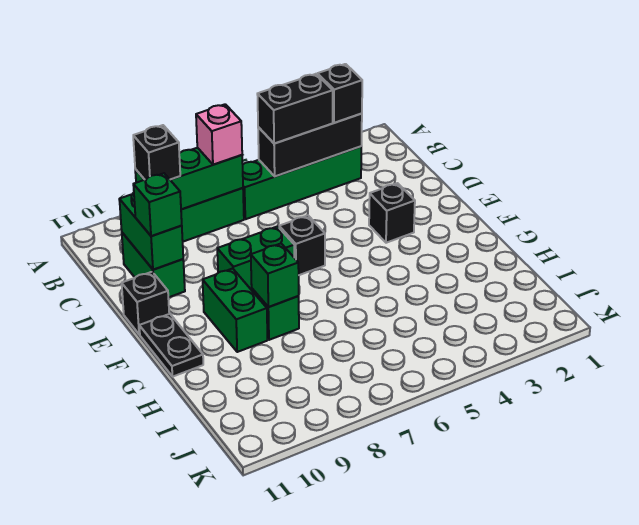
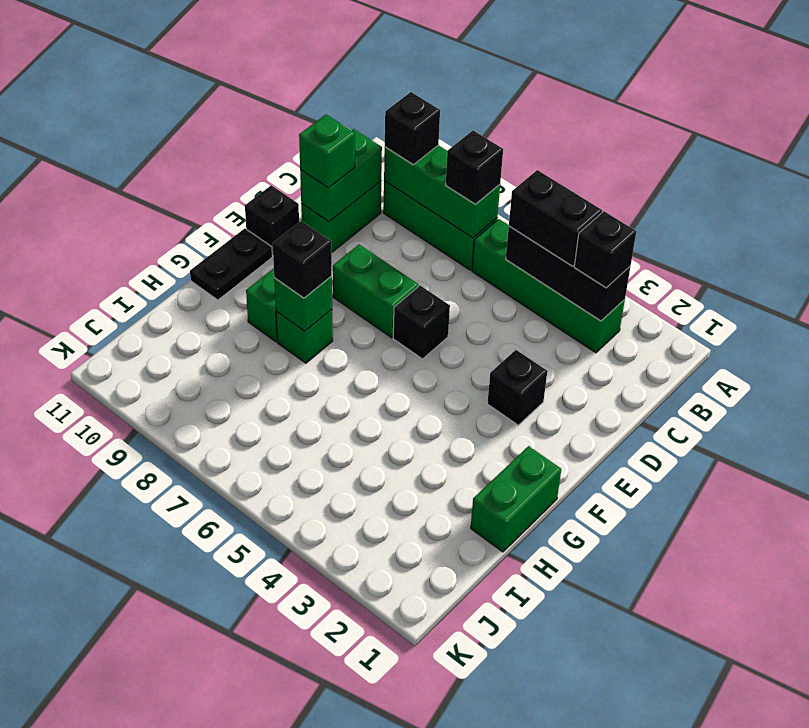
pink 1x1 brick [196,104,242,165] -> black 1x1 brick [446,130,503,204]
none -> green 1x2 brick [471,446,561,552]
none -> black 1x1 brick [273,221,332,298]

